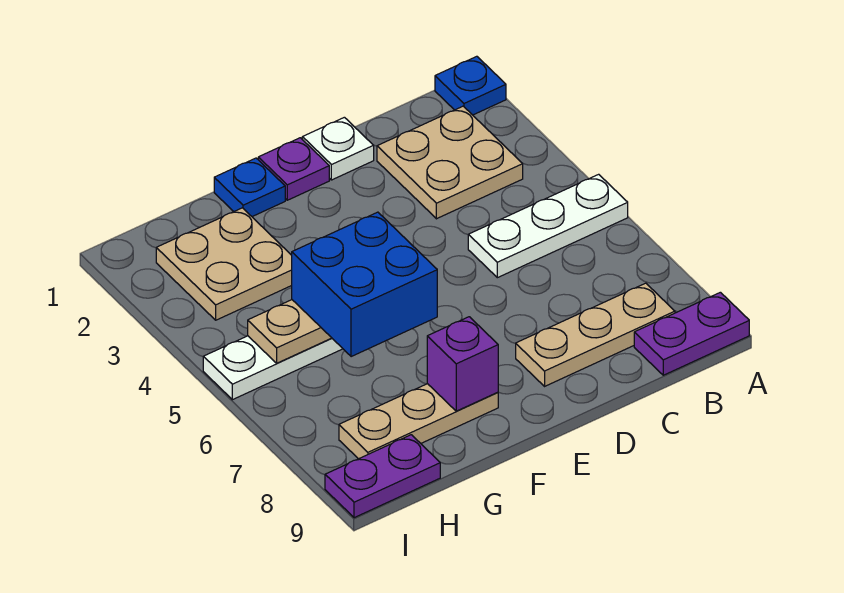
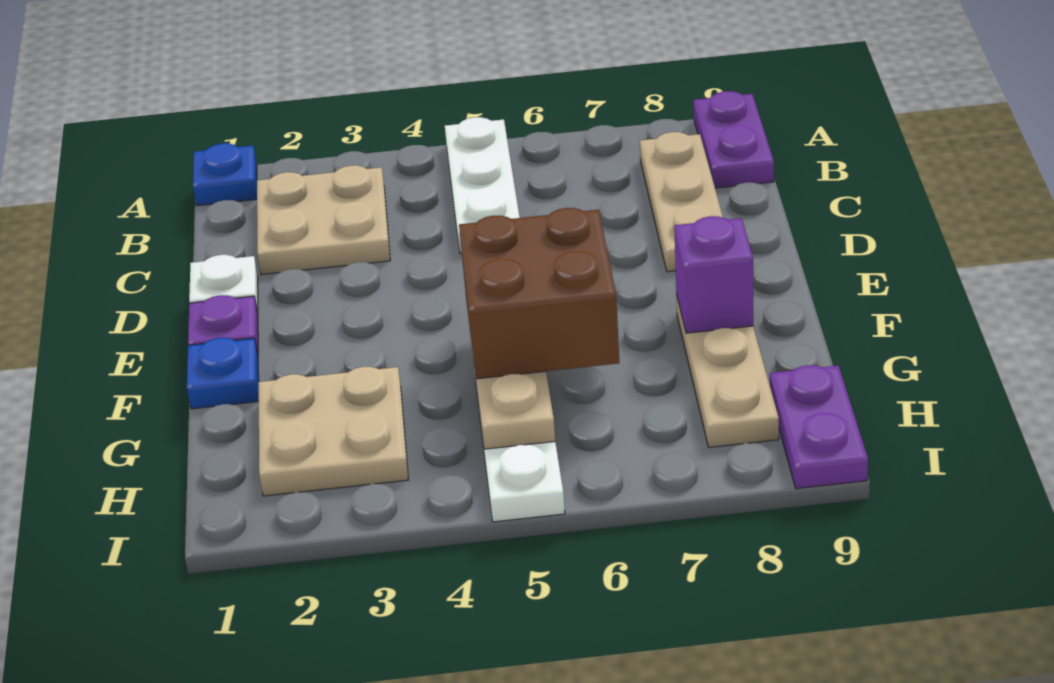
blue 2x2 brick [292,212,437,357] -> brown 2x2 brick [459,208,619,379]

